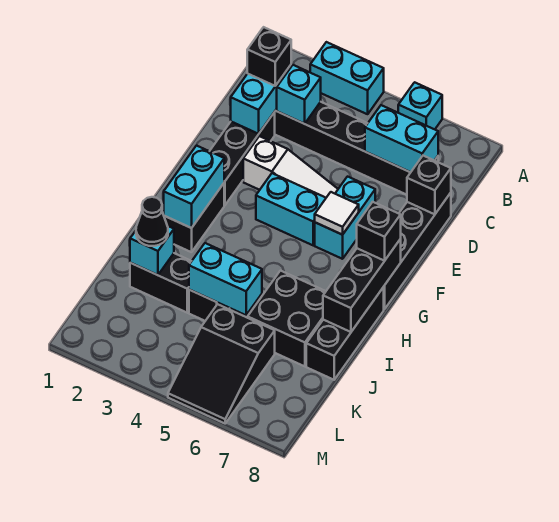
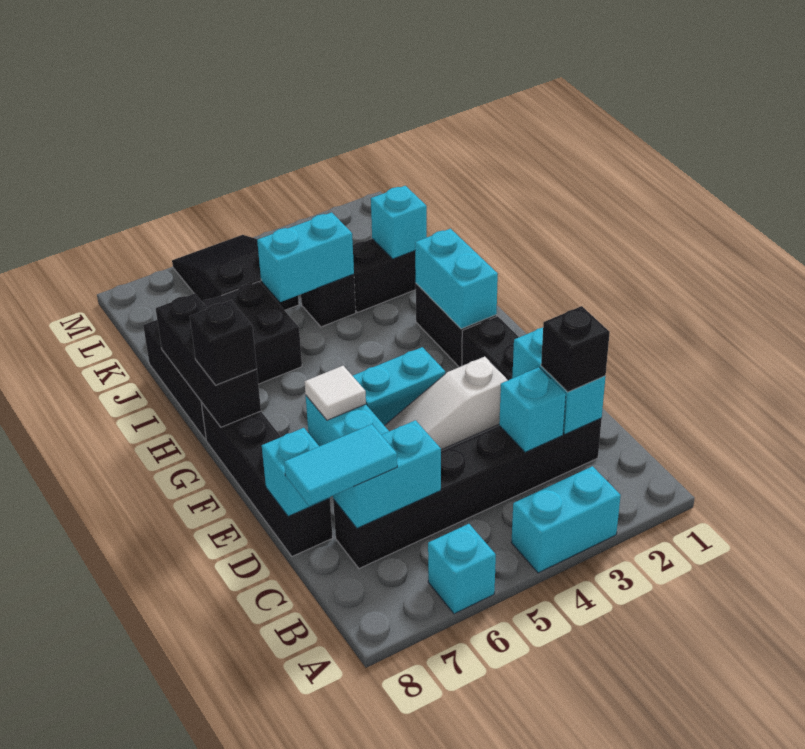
none -> cyan 1x2 tile [284,424,397,506]
black 1x1 brick [407,156,451,214] -> cyan 1x1 brick [262,428,330,516]
black 1x1 cone [136,197,168,246] -> none

